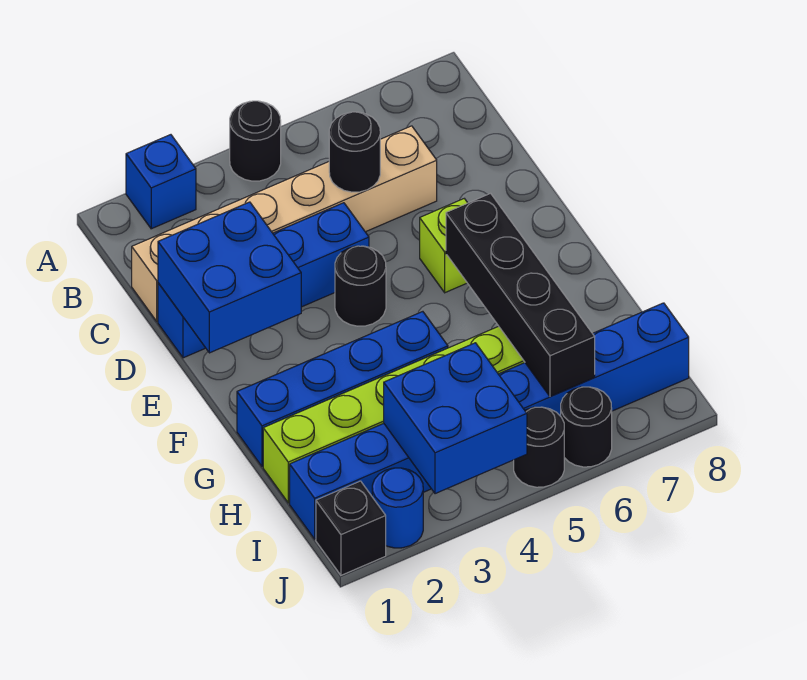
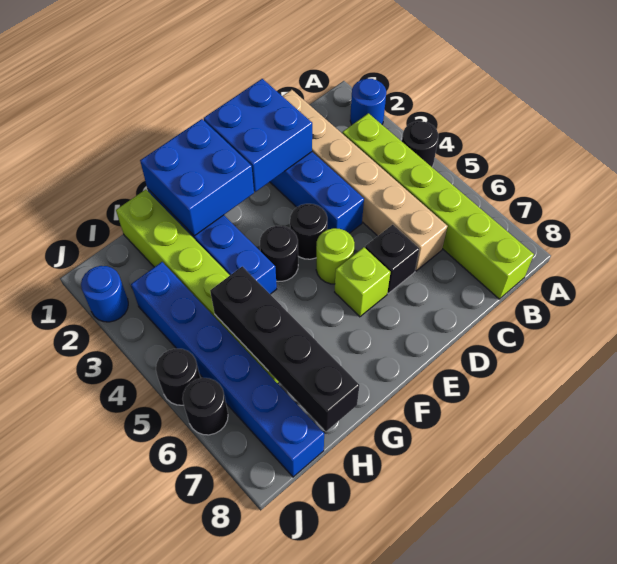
blue 1x1 brick [126,135,196,229] -> blue 1x1 round brick [350,79,386,125]
none -> lime 1x6 brick [342,113,534,299]
black 1x1 round brick [329,112,380,192] -> black 1x1 round brick moved to [260,226,298,281]
none -> lime 1x1 round brick [316,228,354,284]
black 1x4 brick [446,193,595,396] -> black 1x4 brick turned to [210,266,360,431]
blue 1x8 brick [290,303,689,539] -> blue 1x6 brick [131,262,324,477]
blue 2x2 brick [384,343,527,494] -> blue 2x2 brick moved to [140,119,254,236]
black 1x1 brick [316,481,386,575] -> black 1x1 brick moved to [365,225,419,293]

